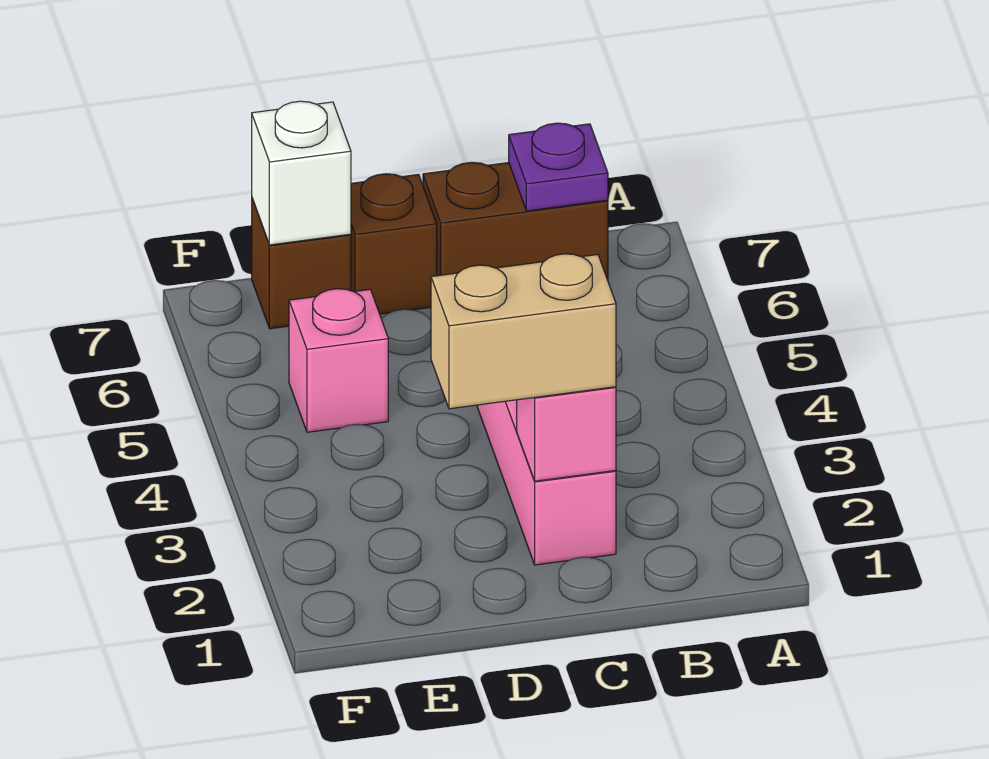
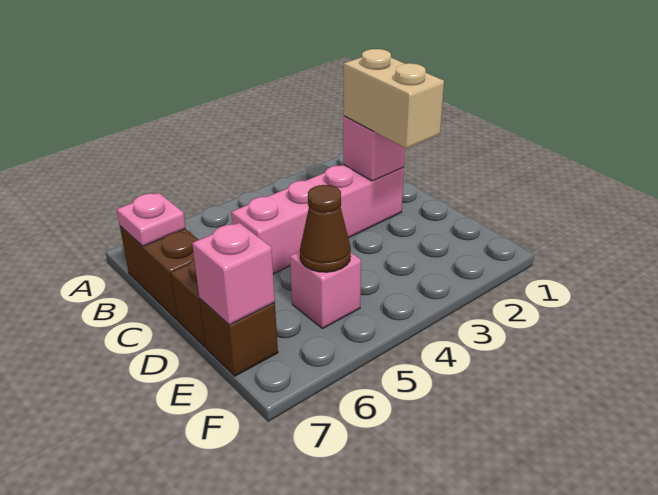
purple 1x1 plate [509,123,608,211] -> pink 1x1 plate [117,193,186,246]
none -> brown 1x1 cone [300,185,351,272]
white 1x1 brick [252,101,351,245] -> pink 1x1 brick [192,223,275,325]

